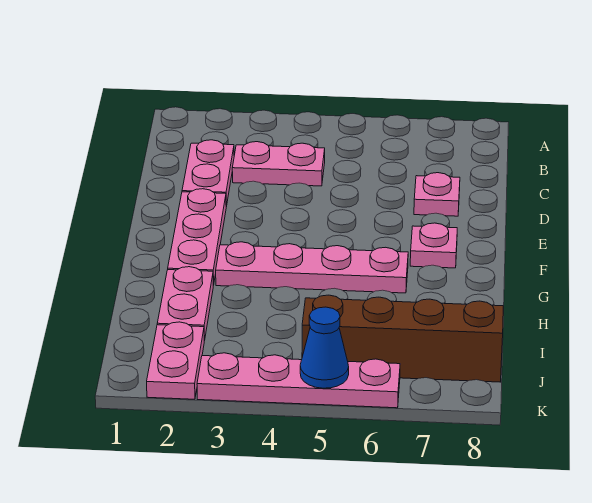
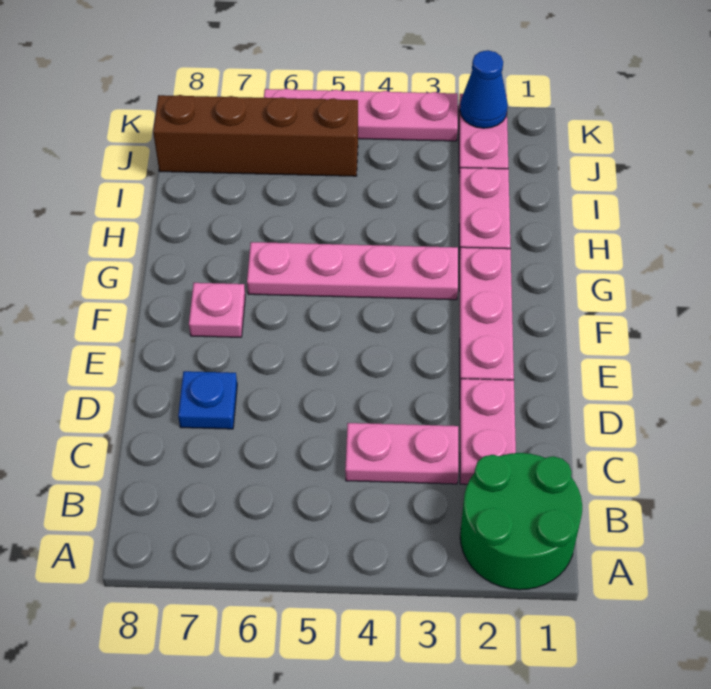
none -> green 2x2 round brick [460,453,582,590]
pink 1x1 plate [414,173,460,216] -> blue 1x1 plate [178,371,237,429]
blue 1x1 cone [300,307,349,388] -> blue 1x1 cone moved to [460,50,508,128]

